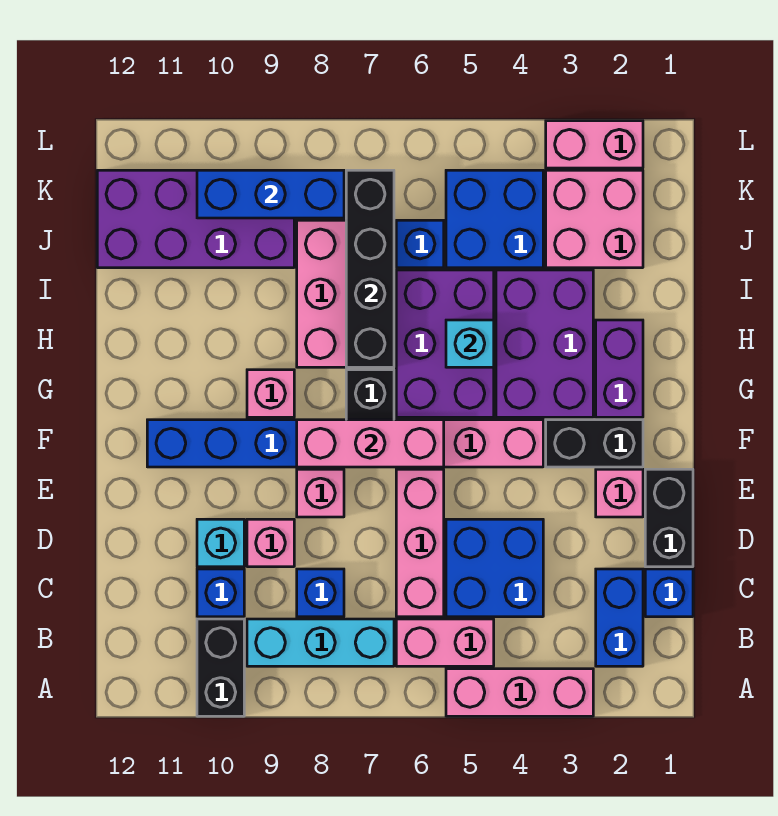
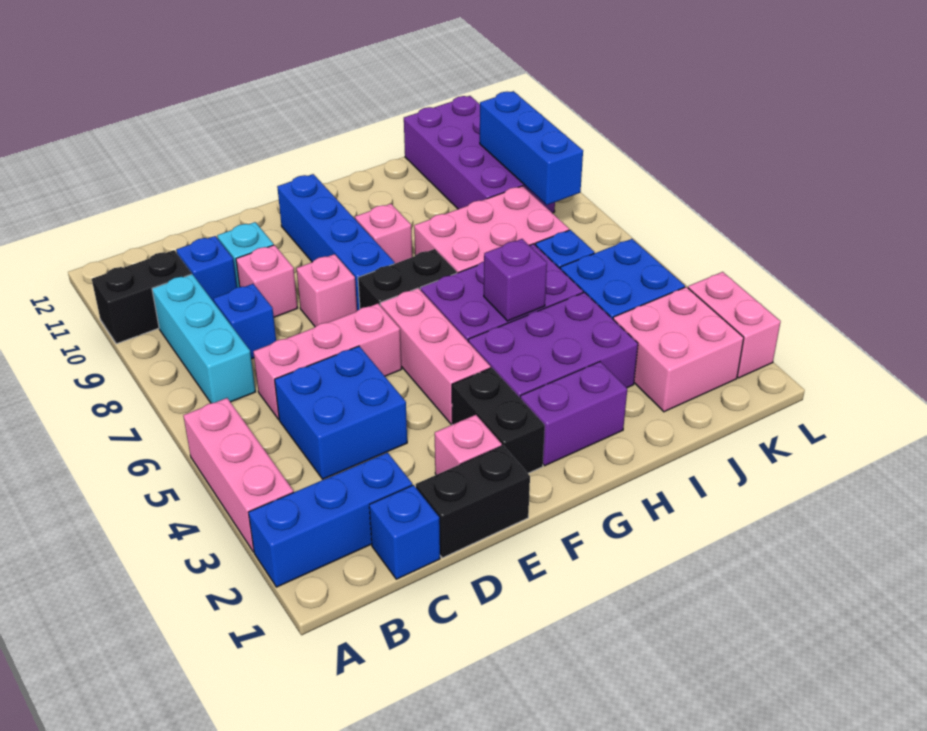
blue 1x2 brick [596,569,643,666] -> blue 1x3 brick [248,452,412,587]
pink 1x2 brick [396,619,494,666] -> none
pink 1x3 brick [297,420,444,467] -> none
cyan 1x1 brick [446,320,494,367] -> purple 1x1 brick [484,239,547,321]
black 1x4 brick [346,170,394,367] -> none

